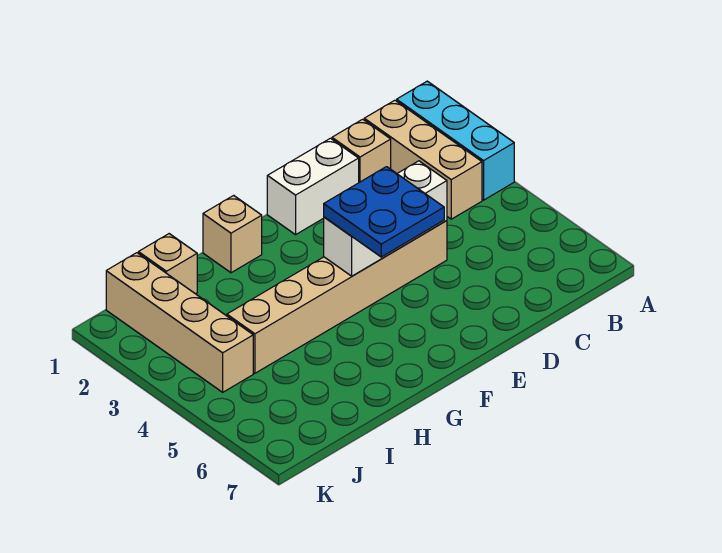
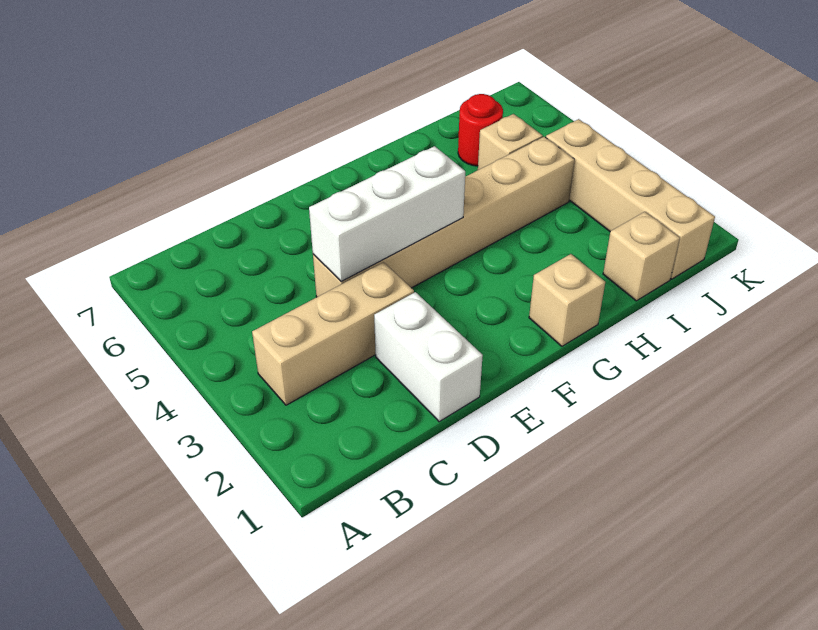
cyan 1x3 brick [397,81,514,200] -> none
tan 1x3 brick [364,100,482,219] -> tan 1x3 brick turned to [252,262,414,405]
tan 1x1 brick [332,119,391,182] -> tan 1x1 brick moved to [478,114,543,170]
white 1x2 brick [267,138,359,235] -> white 1x2 brick turned to [374,292,483,422]
blue 2x2 plate [324,167,444,257] -> none
none -> red 1x1 round brick [458,94,503,166]

